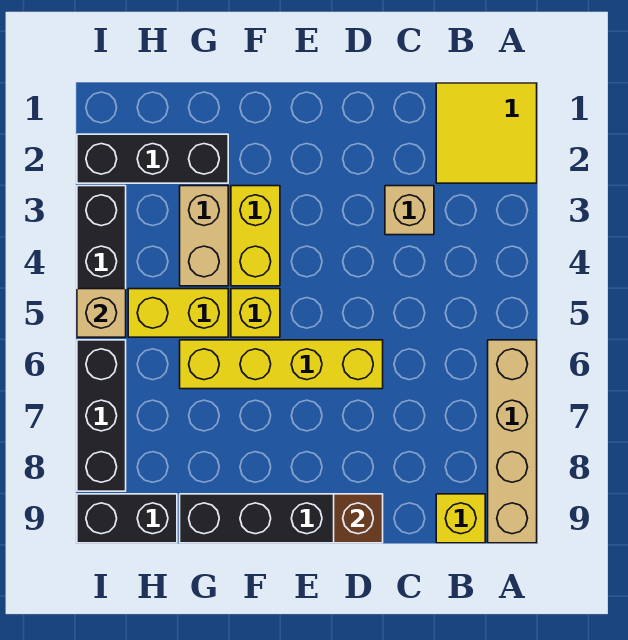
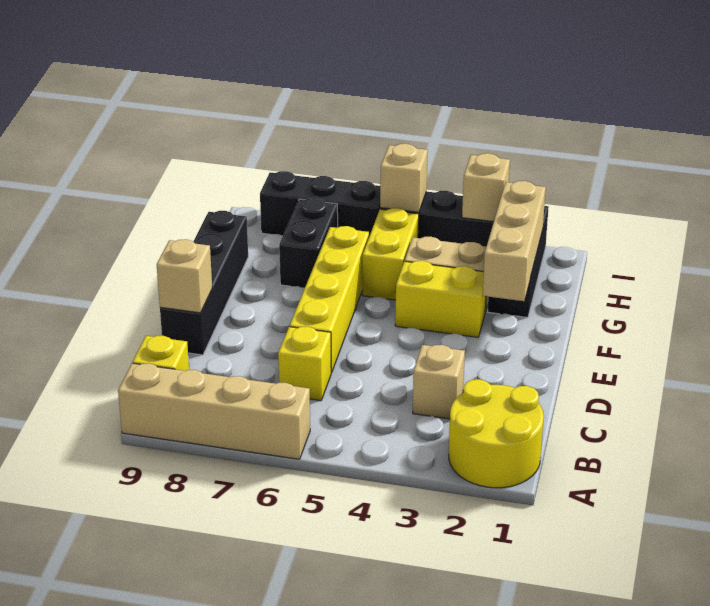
yellow 2x2 tile [436,83,537,183] -> yellow 2x2 round brick [449,379,544,488]
brown 1x1 brick [334,494,383,543] -> tan 1x1 brick [157,239,212,313]
none -> tan 1x3 brick [483,181,546,301]
yellow 1x1 brick [231,289,280,337] -> yellow 1x1 brick moved to [278,327,331,401]
black 1x2 brick [77,494,177,543] -> black 1x2 brick moved to [279,198,338,288]
none -> tan 1x1 brick [462,153,510,222]

